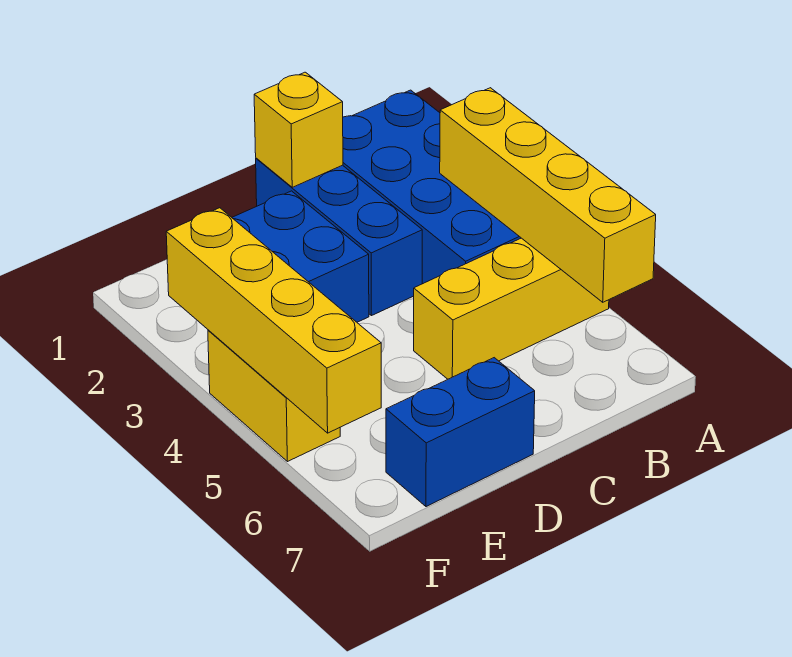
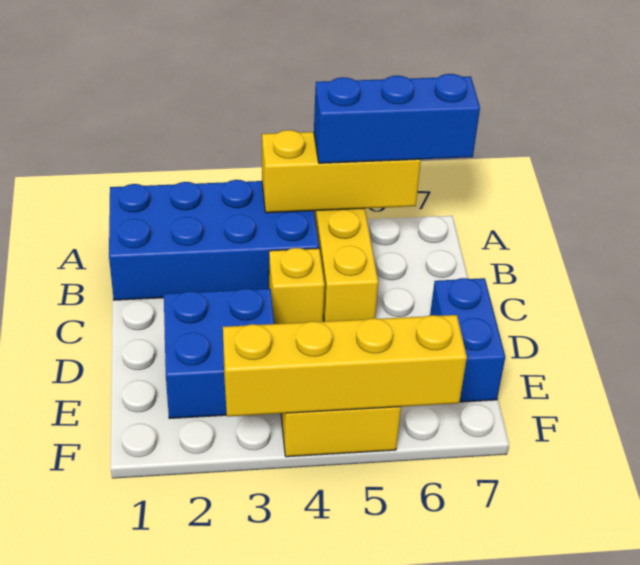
yellow 1x4 brick [440,88,656,302] -> yellow 1x3 brick [262,130,421,213]
blue 1x3 brick [256,158,422,316] -> blue 1x3 brick moved to [314,74,480,163]
yellow 1x1 brick [254,72,343,187] -> yellow 1x1 brick moved to [269,248,325,324]

